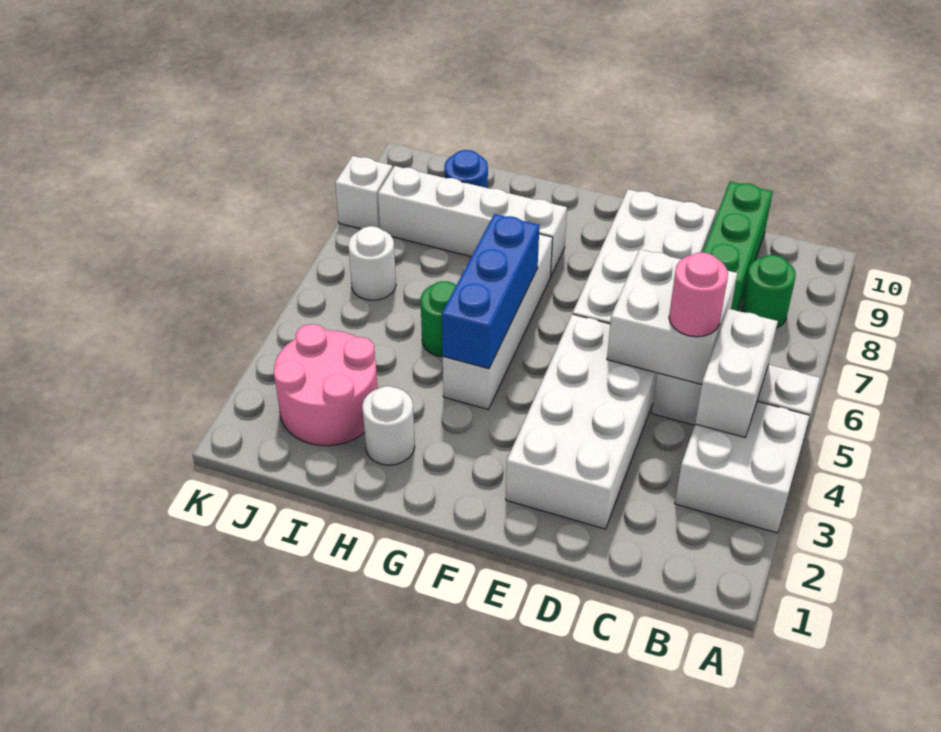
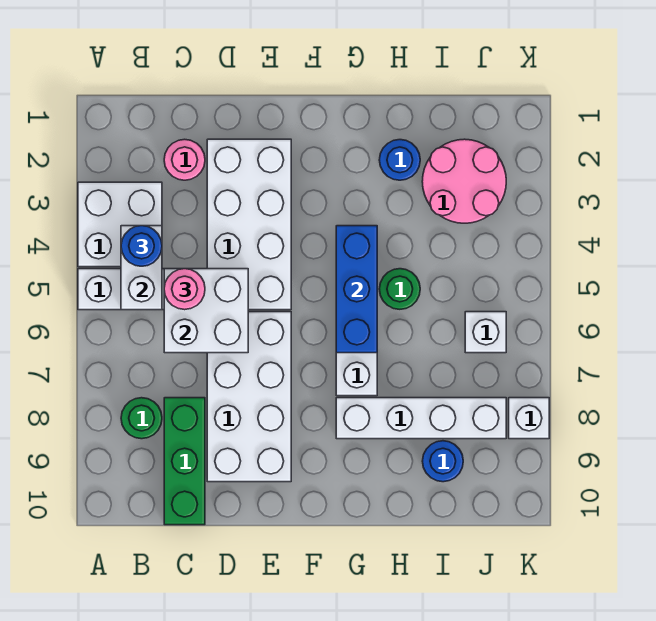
none -> blue 1x1 round brick [121,226,162,266]
none -> pink 1x1 round brick [164,139,205,180]
white 1x1 round brick [362,386,415,465] -> blue 1x1 round brick [379,140,420,180]
white 1x1 round brick [348,226,396,300] -> white 1x1 brick [465,312,506,353]

